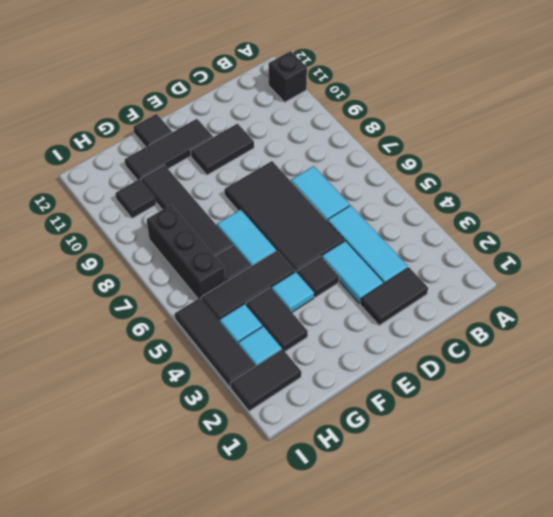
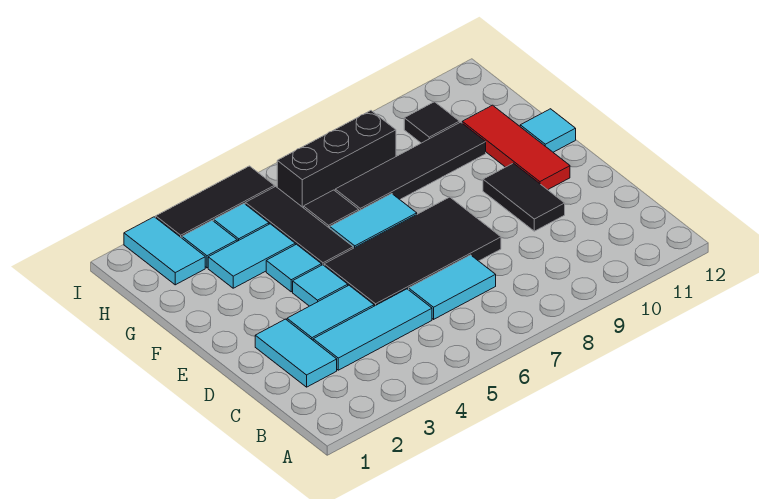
black 1x1 brick [268,51,307,102] -> none
black 1x2 tile [360,268,428,326] -> cyan 1x2 tile [255,319,337,387]
black 1x1 tile [297,256,339,298] -> cyan 1x1 tile [293,265,348,306]
black 1x3 tile [125,119,213,180] -> red 1x3 tile [462,105,570,190]
black 1x1 tile [133,114,172,147] -> cyan 1x1 tile [520,109,576,152]
black 1x2 tile [246,288,308,351] -> cyan 1x2 tile [208,224,295,288]
black 1x2 tile [230,349,301,411] -> cyan 1x2 tile [124,217,205,285]

